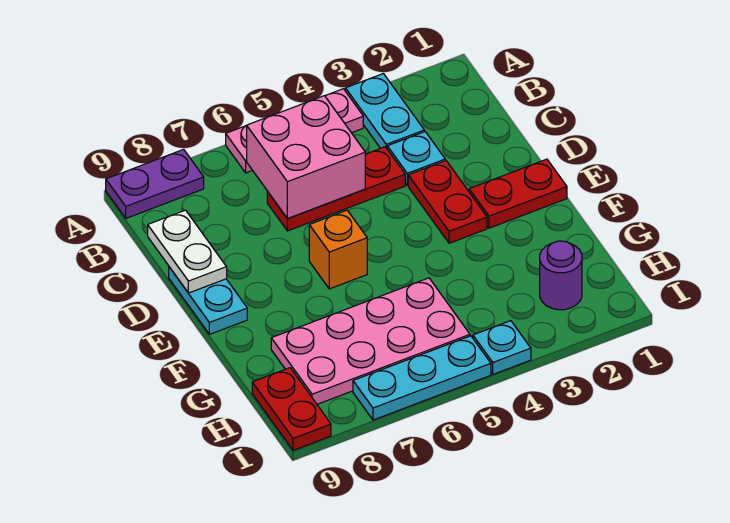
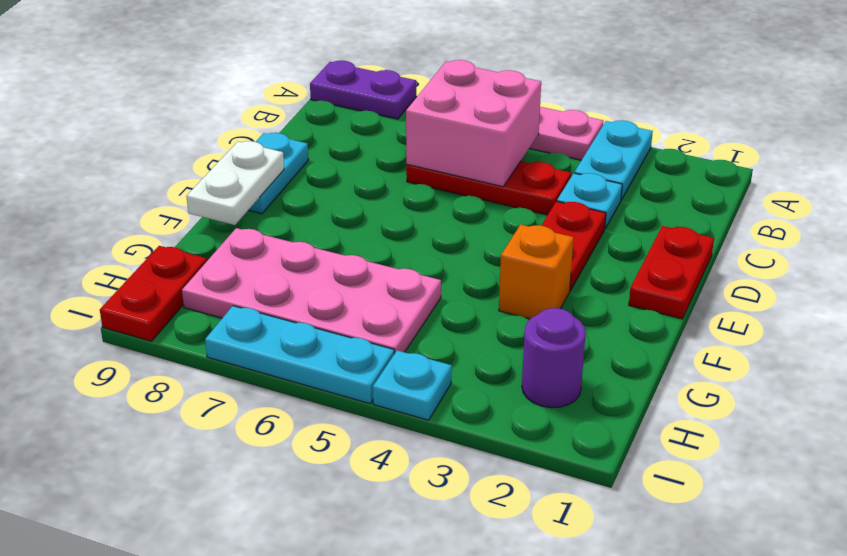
white 1x2 plate [148,210,227,293] -> white 1x2 plate moved to [187,141,284,225]
red 1x2 plate [469,159,567,228] -> red 1x2 plate turned to [629,226,714,319]
orange 1x1 brick [309,210,367,289] -> orange 1x1 brick moved to [499,224,573,319]

